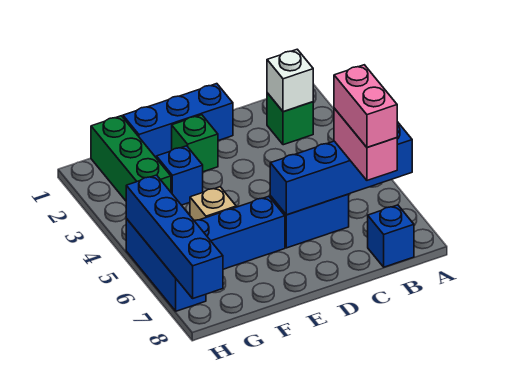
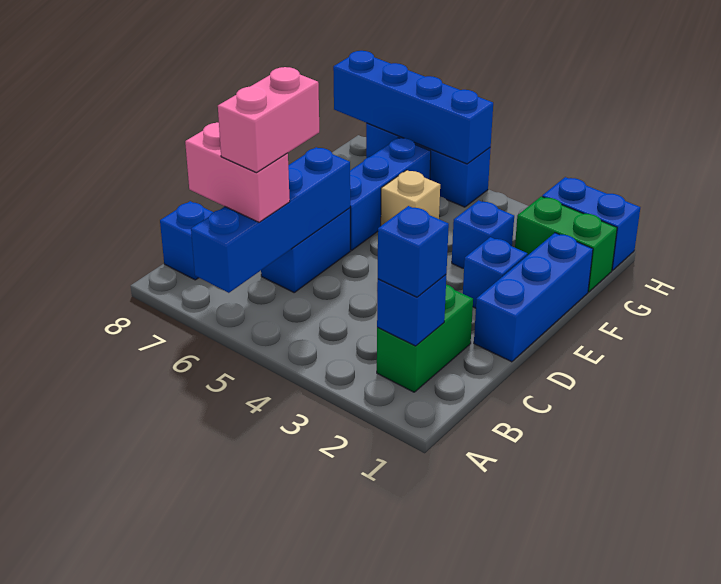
green 1x1 brick [267,93,313,145] -> green 1x2 brick [377,285,473,392]
white 1x1 brick [267,49,313,112] -> blue 1x1 brick [377,275,446,346]
none -> blue 1x1 brick [378,206,449,297]
pink 1x2 brick [334,65,397,147] -> pink 1x2 brick turned to [218,67,319,173]
green 1x1 brick [172,115,218,172] -> blue 1x1 brick [463,237,527,308]
green 1x3 brick [91,116,171,201] -> green 1x2 brick [515,196,617,292]
none -> blue 1x2 brick [542,177,640,270]

